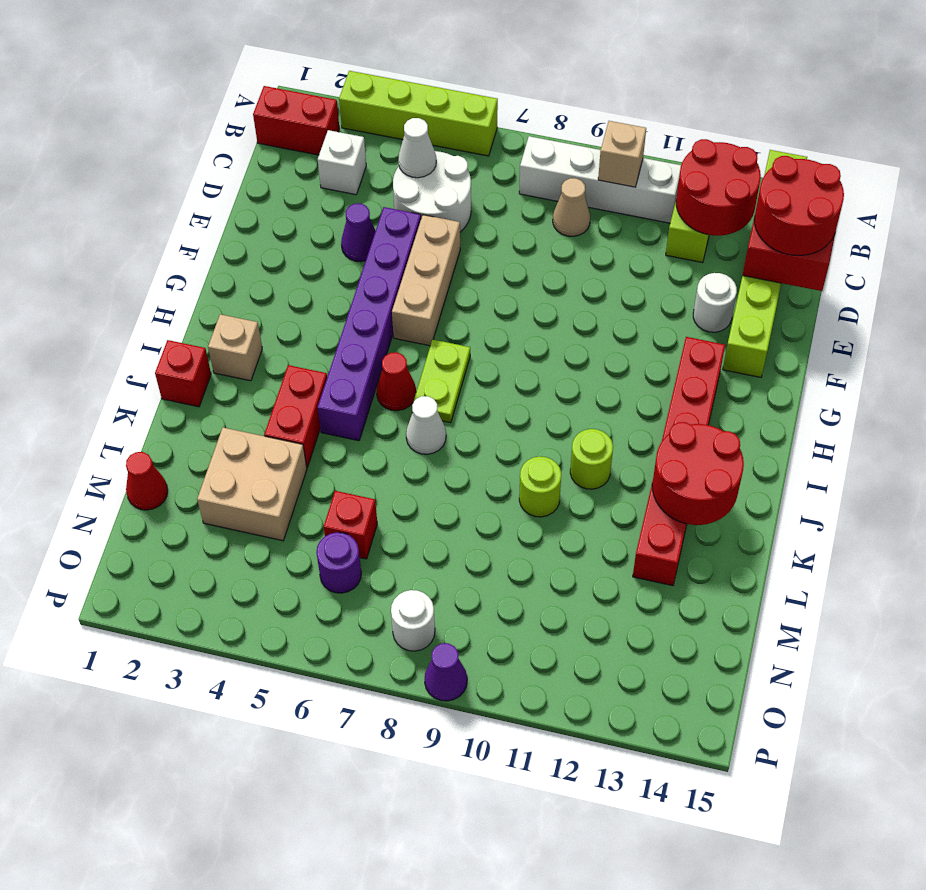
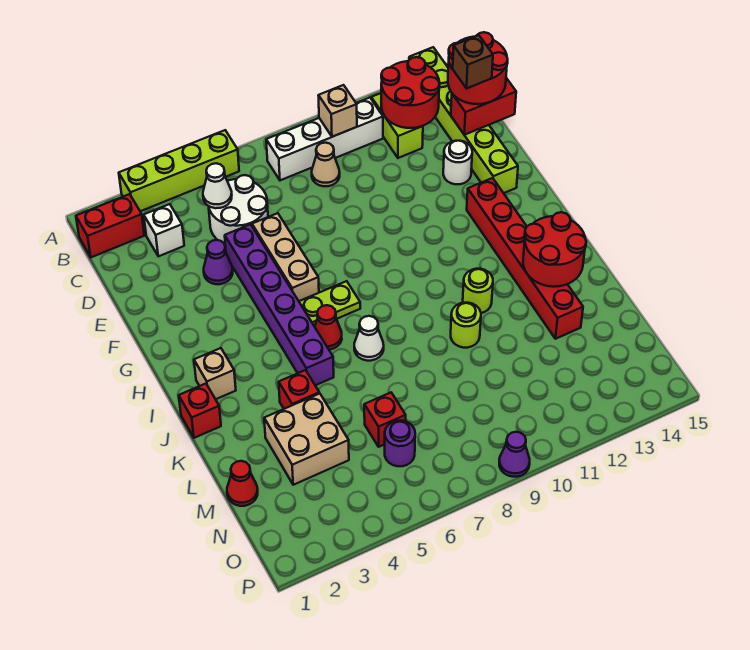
none -> brown 1x1 brick [453,35,493,88]
lime 1x2 plate [414,340,470,423] -> lime 1x2 plate turned to [299,281,360,326]
red 1x2 brick [264,365,327,467] -> red 1x1 brick [279,370,319,409]
white 1x1 round brick [391,590,435,651] -> none

